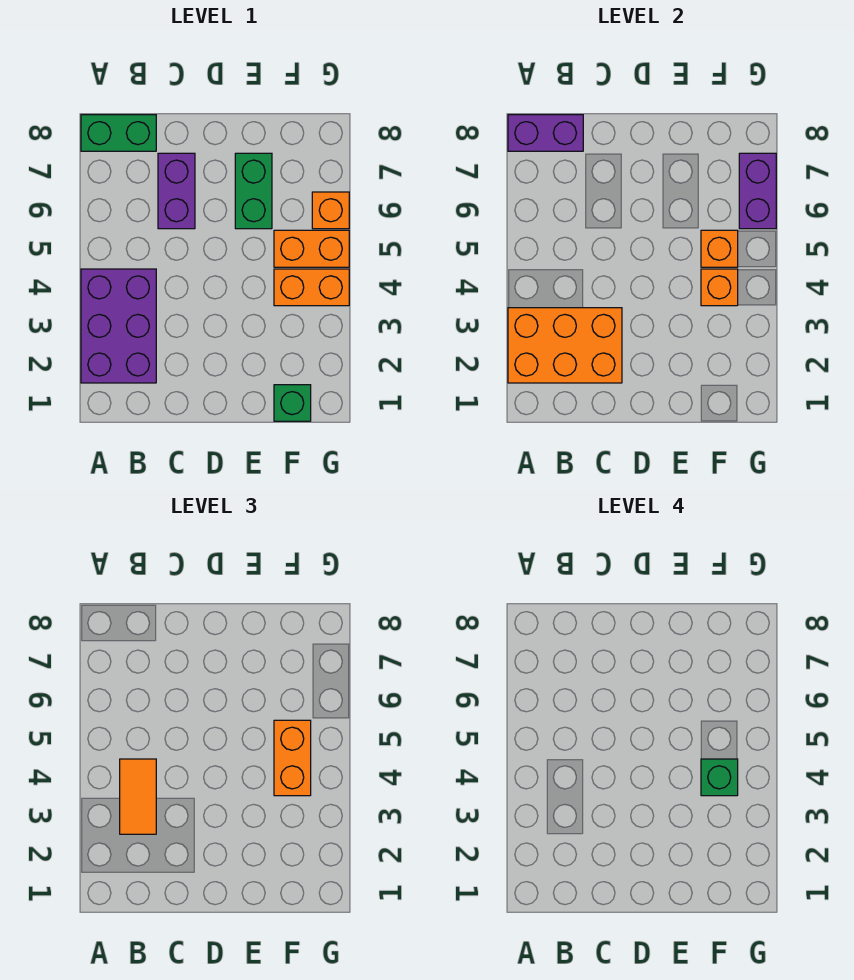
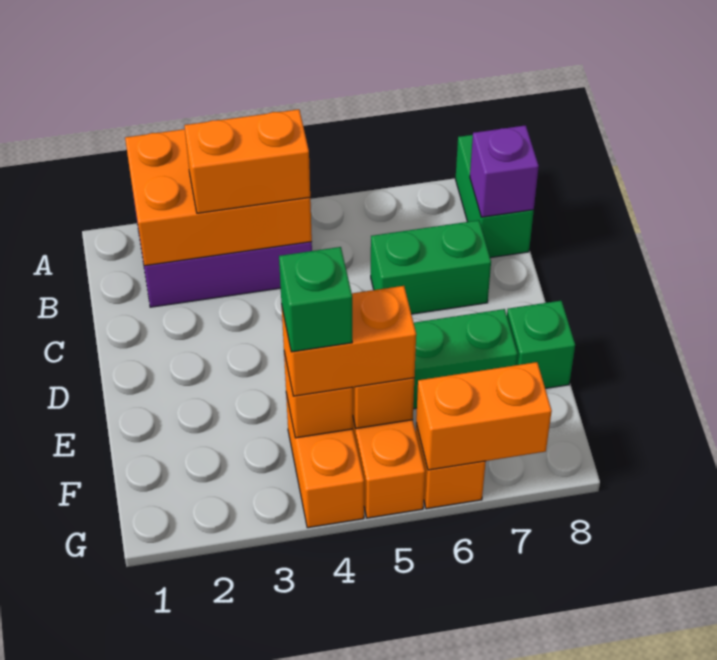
orange 2x3 brick [508,308,622,383] -> orange 2x3 brick turned to [125,129,312,266]
purple 1x2 brick [508,115,583,151] -> purple 1x1 brick [470,125,539,217]
orange 1x2 tile [120,759,156,834] -> orange 1x2 brick [184,109,310,213]
purple 1x2 brick [158,153,195,229] -> green 1x2 brick [371,220,491,314]
green 1x1 brick [274,385,311,421] -> green 1x1 brick moved to [507,301,575,388]
purple 1x2 brick [739,153,776,229] -> orange 1x2 brick [416,362,552,470]

